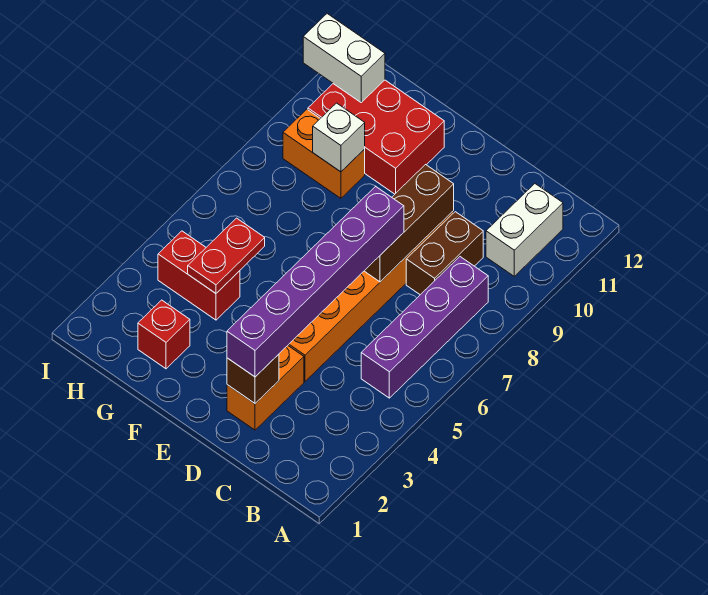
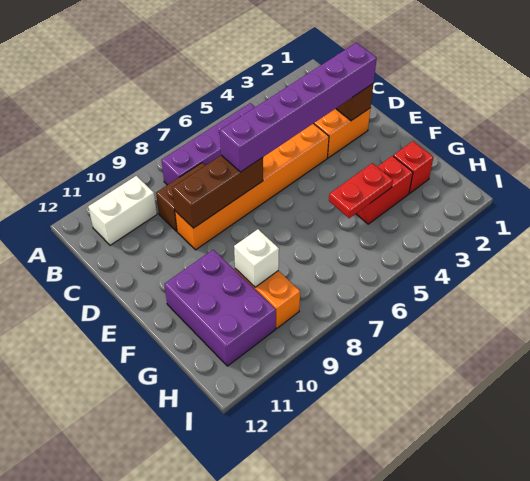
red 2x3 brick [308,80,444,194] -> purple 2x3 brick [164,250,276,366]
red 1x2 brick [158,231,240,320] -> red 1x2 brick turned to [356,156,413,224]
white 1x2 brick [303,14,385,102] -> none

